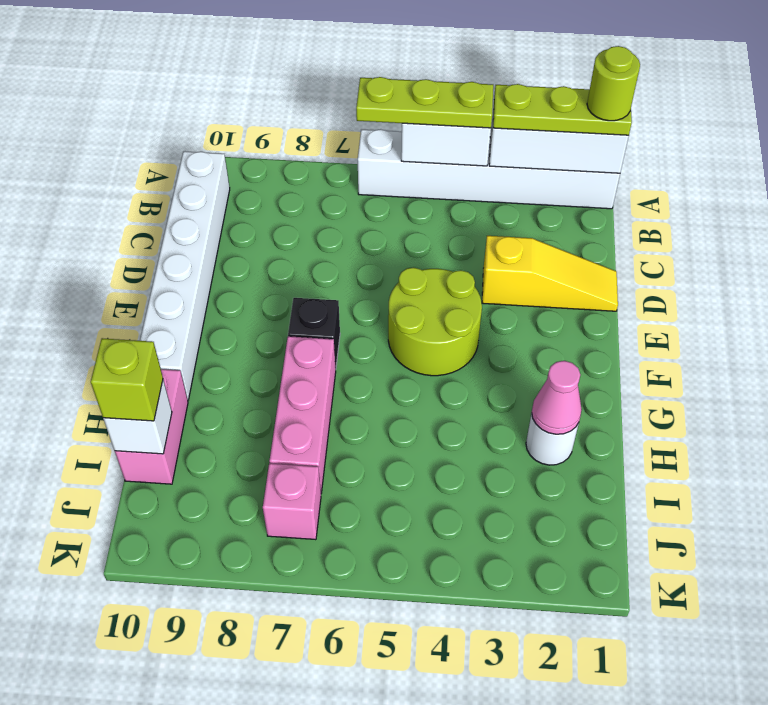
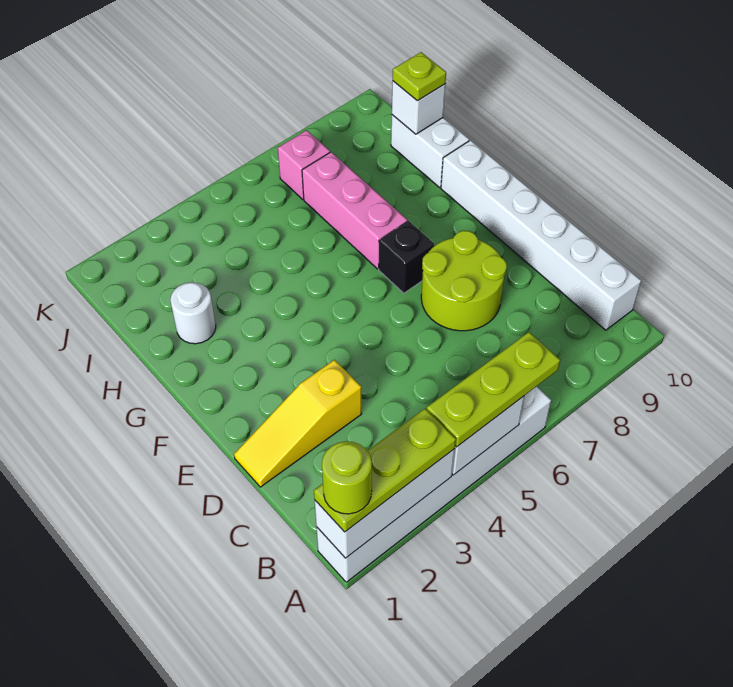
lime 2x2 round brick [388,268,482,376] -> lime 2x2 round brick moved to [421,231,507,331]
pink 1x1 cone [532,361,582,434] -> none
pink 1x2 brick [115,369,188,484] -> white 1x2 brick [391,115,469,187]
lime 1x1 brick [91,338,163,421] -> lime 1x1 plate [393,52,446,101]

